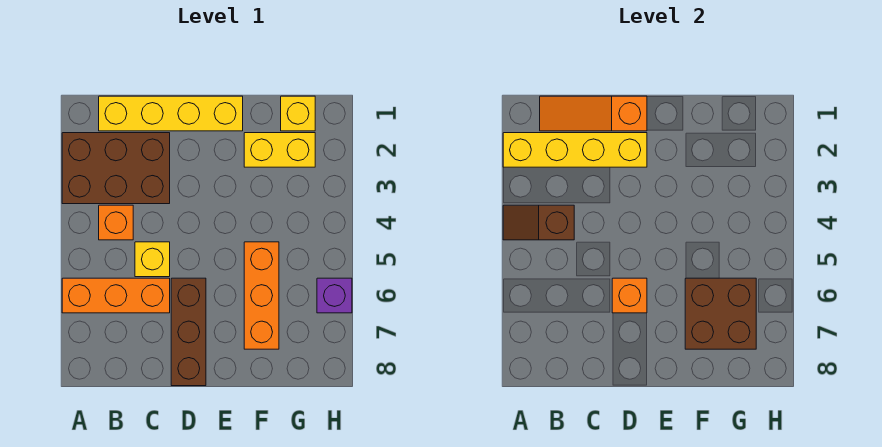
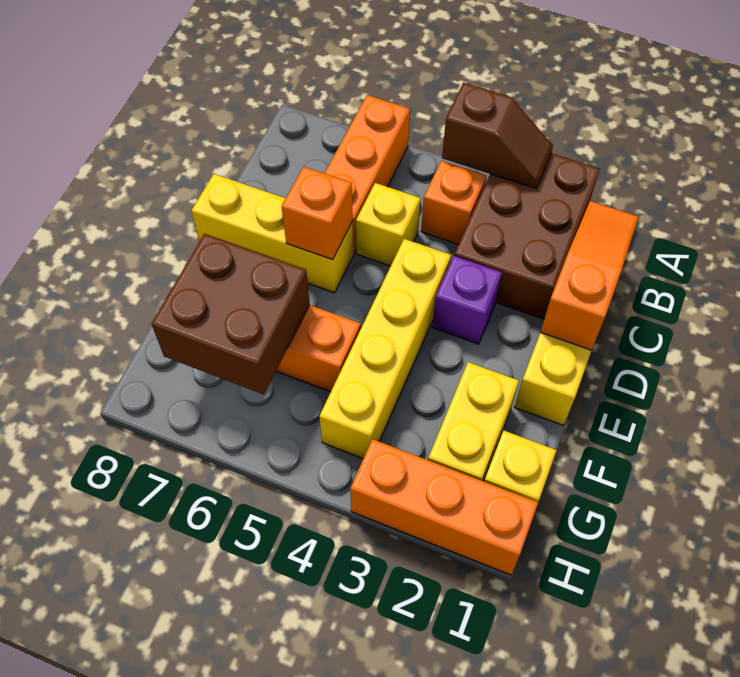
yellow 1x4 brick [503,133,647,167] -> yellow 1x4 brick moved to [319,239,451,459]
brown 1x2 slope [503,205,574,240] -> brown 1x2 slope turned to [442,83,553,189]
brown 1x3 brick [171,278,206,386] -> yellow 1x3 brick [191,174,354,293]
none -> orange 1x3 brick [350,439,538,575]
purple 1x1 brick [317,278,352,313] -> purple 1x1 brick moved to [432,256,502,344]

